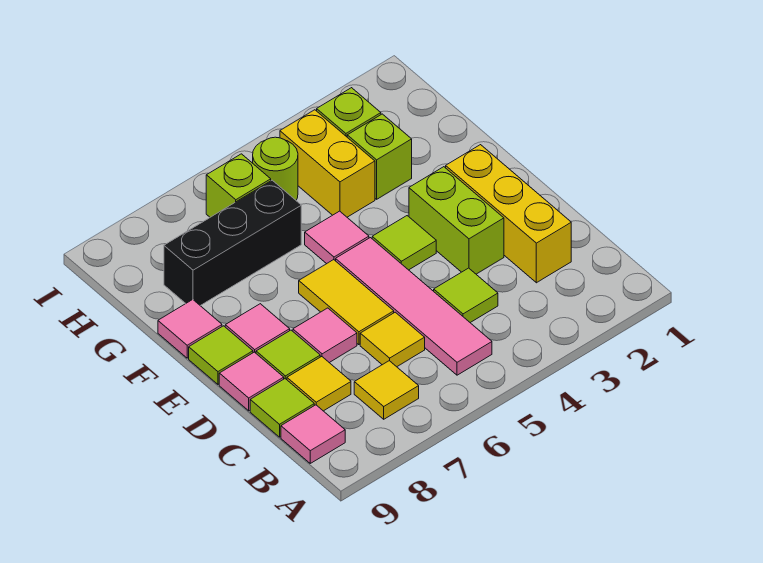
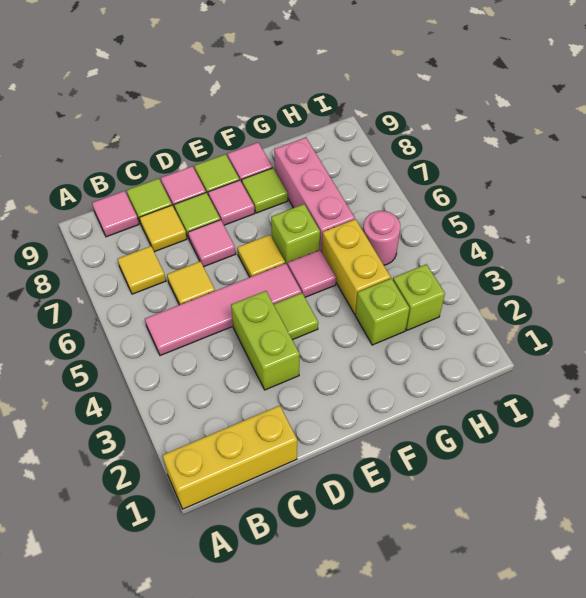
yellow 1x3 brick [446,145,571,283] -> yellow 1x3 brick moved to [162,406,297,509]
lime 1x1 tile [434,268,498,323] -> lime 1x1 tile moved to [242,168,288,213]
lime 1x2 brick [409,167,504,274] -> lime 1x2 brick turned to [231,291,300,390]
yellow 1x2 tile [299,260,394,345] -> yellow 1x1 tile [237,235,285,277]
yellow 1x2 brick [280,110,375,217] -> yellow 1x2 brick turned to [322,219,391,314]
black 1x3 brick [164,180,301,306] -> pink 1x3 brick [274,138,355,252]
lime 1x1 round brick [253,137,298,200] -> pink 1x1 round brick [363,211,400,265]
lime 1x1 brick [206,154,271,217] -> lime 1x1 brick moved to [271,204,320,266]

